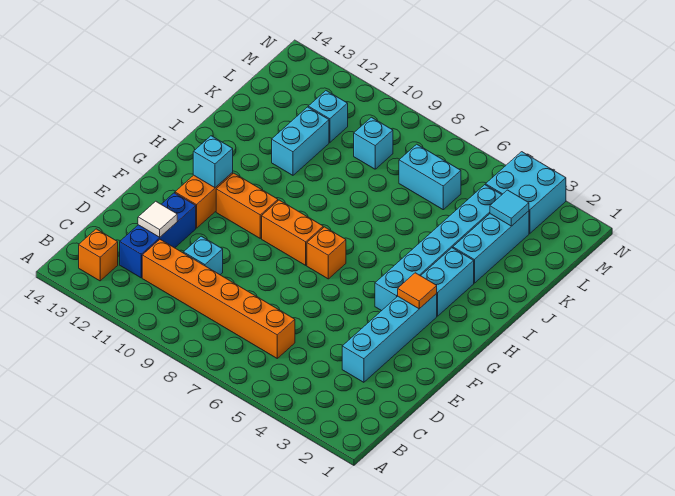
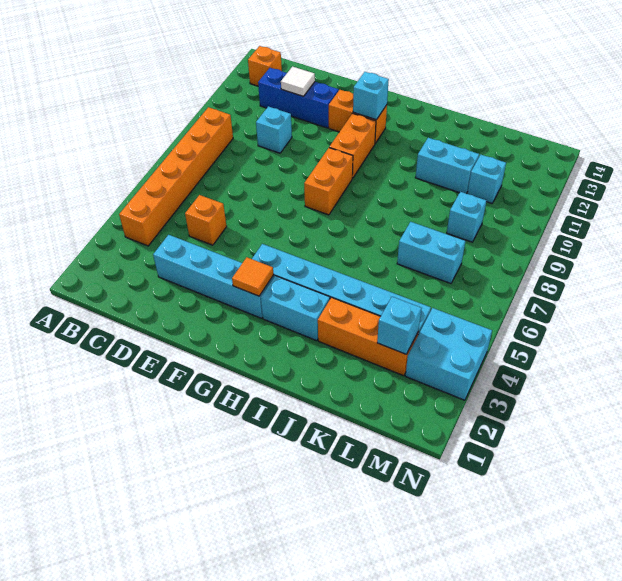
orange 1x6 brick [142,240,295,358] -> orange 1x6 brick moved to [119,107,233,246]
orange 1x1 brick [307,227,346,279] -> orange 1x1 brick moved to [185,195,227,245]
cyan 1x3 brick [453,211,529,283] -> orange 1x3 brick [318,297,418,376]
cyan 1x1 tile [490,190,529,226] -> cyan 1x1 brick [377,297,422,354]
cyan 1x2 brick [399,144,461,210] -> cyan 1x2 brick turned to [397,222,465,283]

